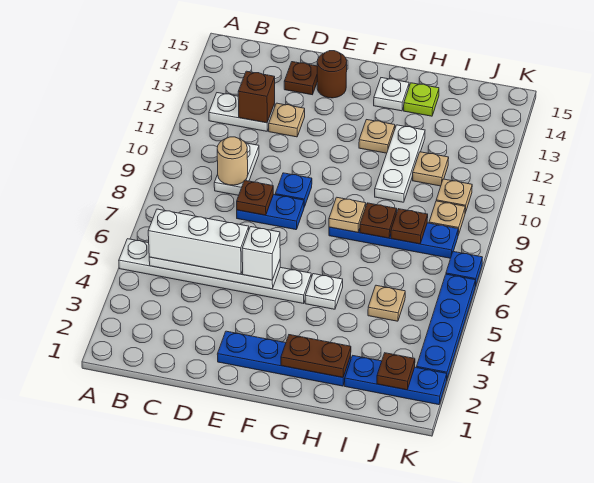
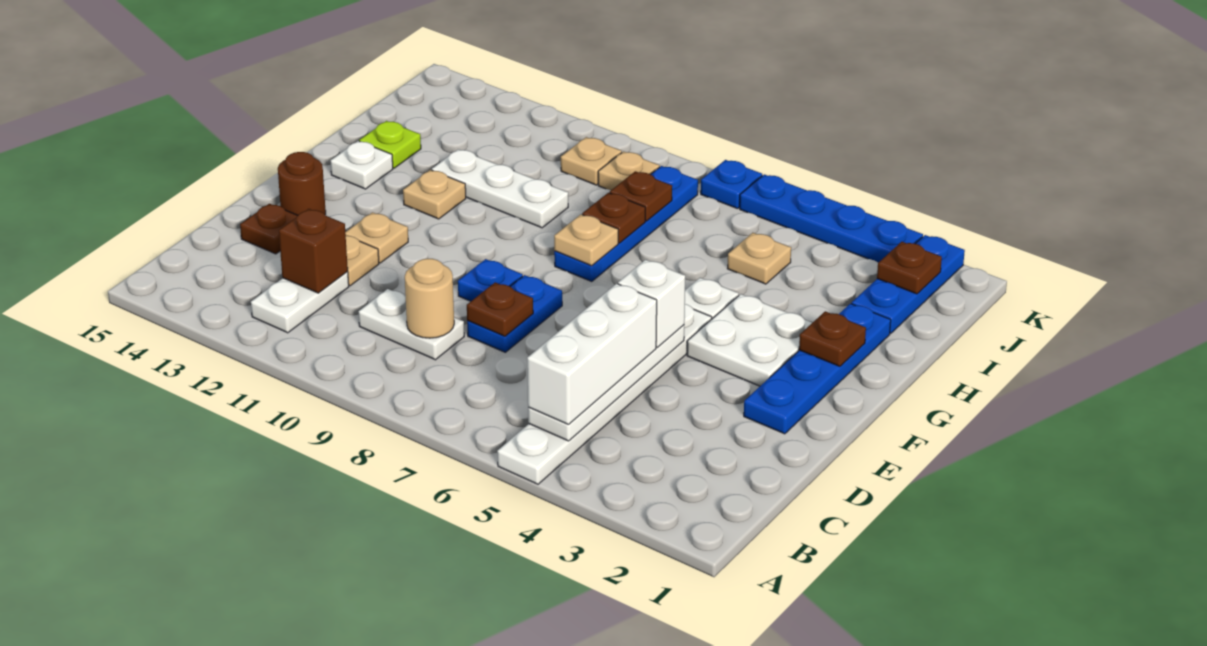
none -> white 2x2 plate [687,294,812,386]
brown 1x2 plate [281,335,351,377] -> brown 1x1 plate [799,311,866,366]
tan 1x1 plate [413,152,449,186] -> tan 1x1 plate moved to [345,212,408,263]

